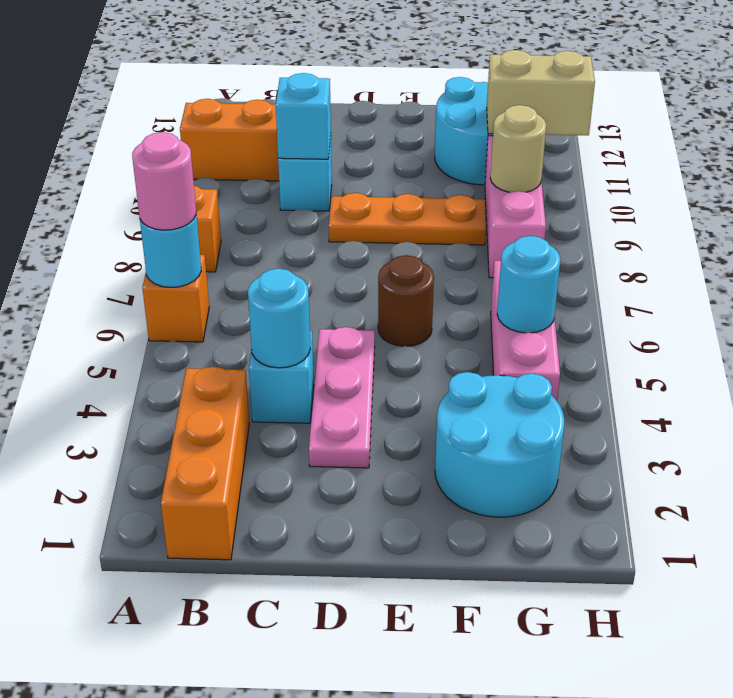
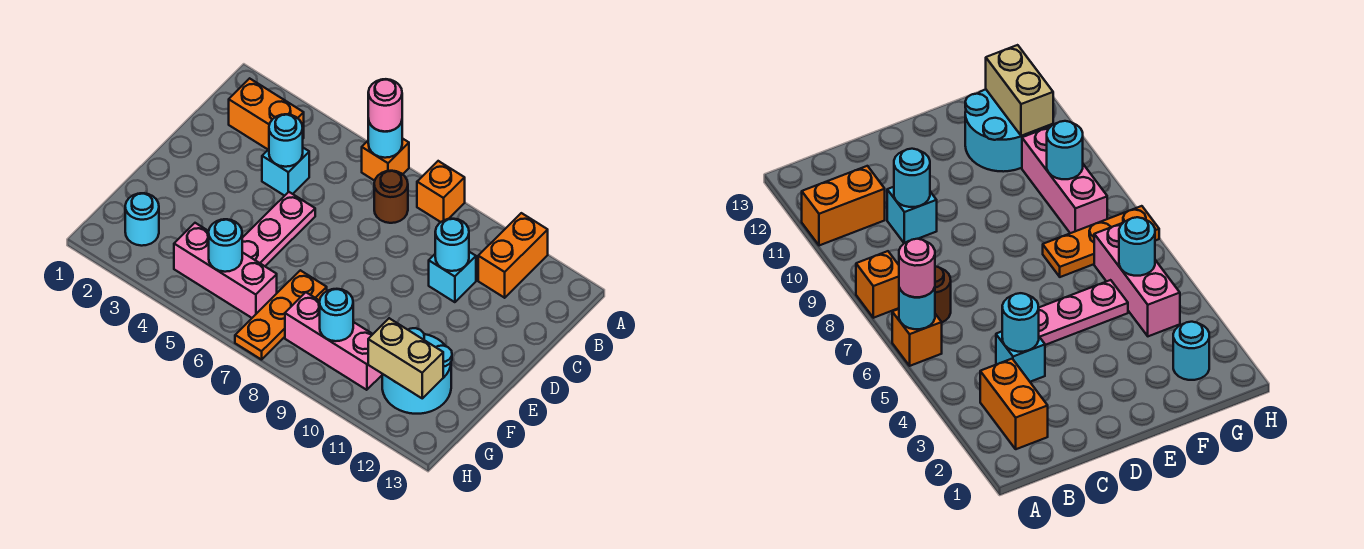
orange 1x3 brick [161,366,249,560] -> orange 1x2 brick [229,78,304,149]
cyan 1x1 brick [276,73,331,159] -> cyan 1x1 round brick [435,219,469,271]
pink 1x3 plate [309,327,375,468] -> pink 1x3 plate turned to [242,192,315,266]
orange 1x3 plate [329,193,486,245] -> orange 1x3 plate moved to [235,270,327,360]
brown 1x1 round brick [378,255,434,346] -> brown 1x1 round brick moved to [374,171,408,223]
cyan 2x2 round brick [435,372,564,517] -> cyan 1x1 round brick [125,193,159,246]
tan 1x1 round brick [490,105,546,192] -> cyan 1x1 round brick [320,289,353,341]
tan 1x2 brick [487,50,595,135] -> tan 1x2 brick turned to [368,318,443,398]

